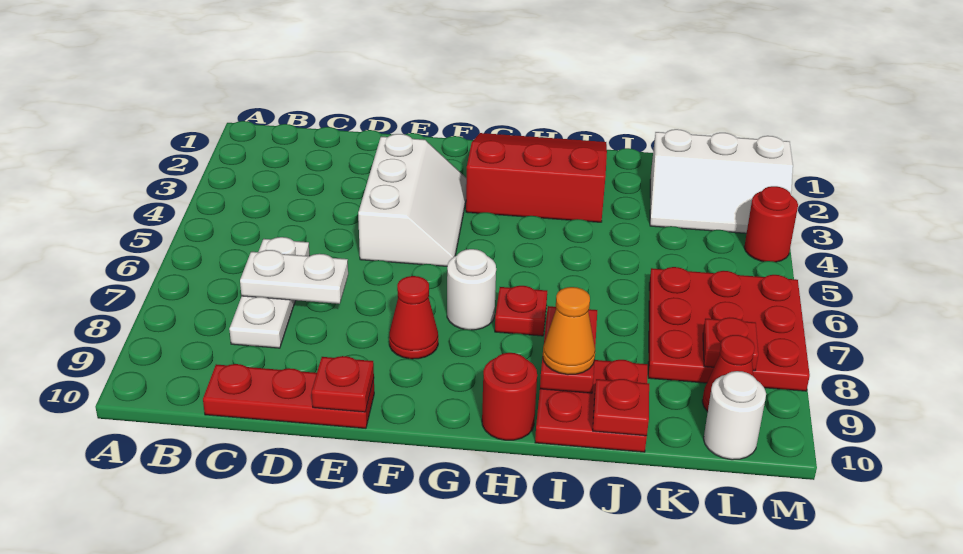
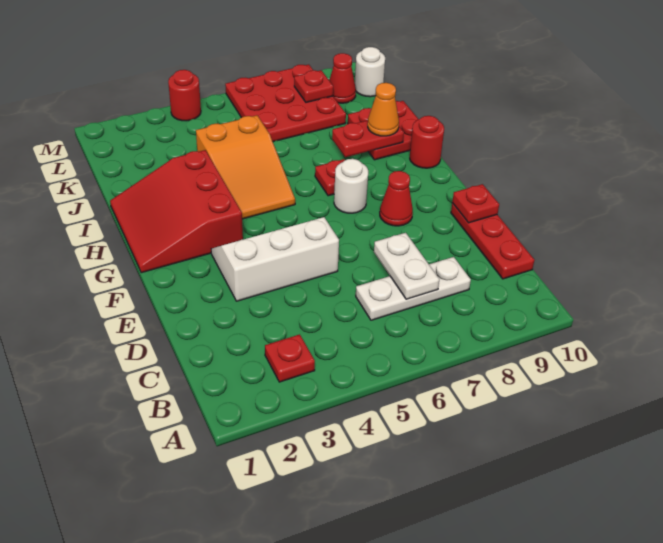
none -> orange 2x3 slope [196,115,295,219]
red 1x1 plate [593,379,649,436] -> red 1x1 plate moved to [265,334,315,382]
white 2x3 slope [650,129,793,233] -> none

